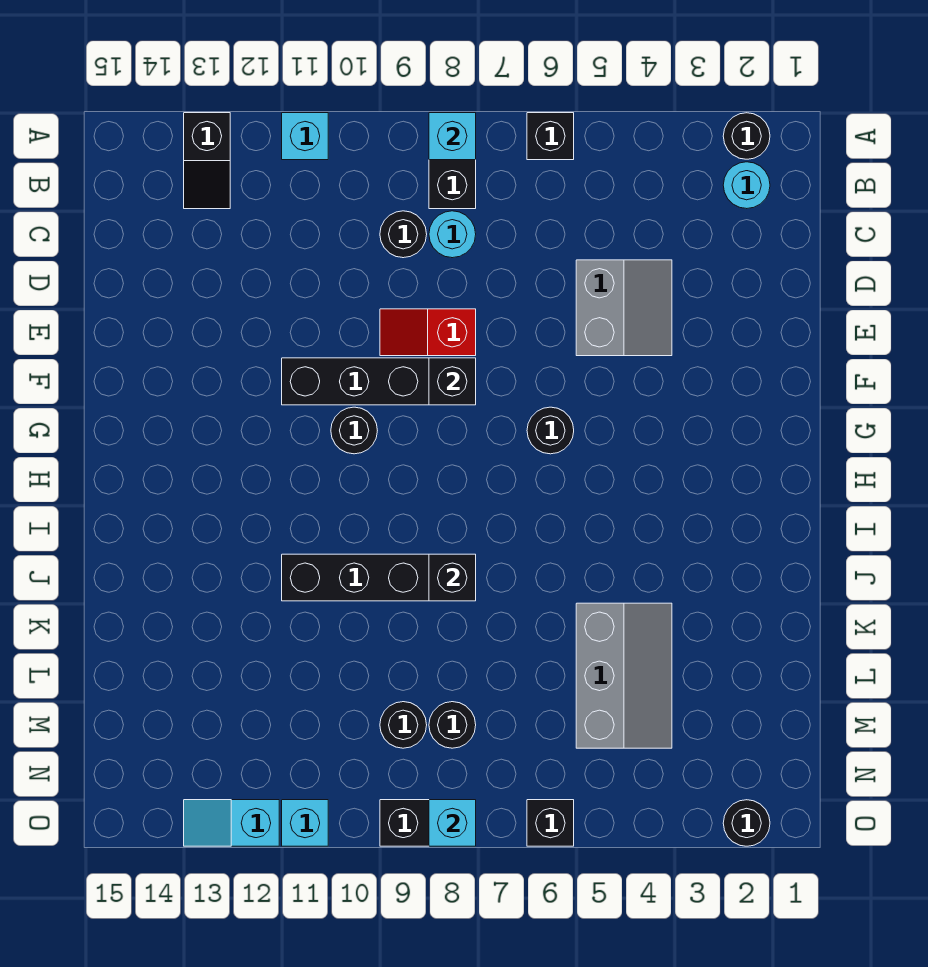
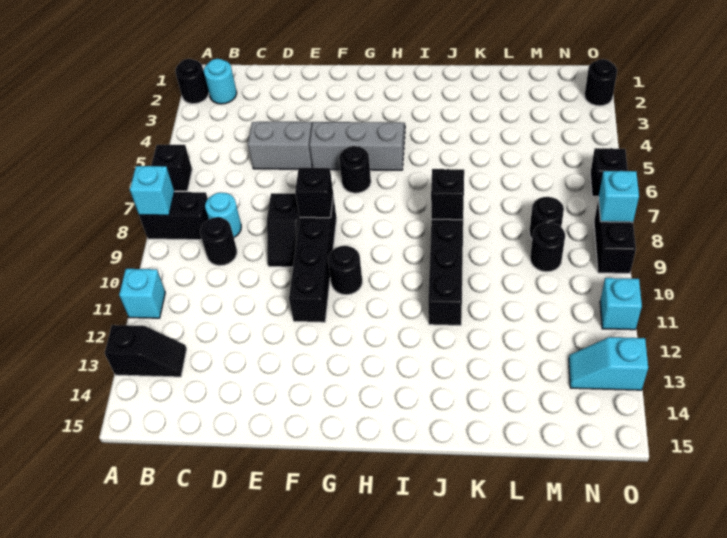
red 1x2 slope [380,309,476,356] -> black 1x2 slope [267,193,300,267]
grey 2x3 slope [576,603,672,748] -> grey 2x3 slope moved to [309,122,405,170]
cyan 1x2 slope [184,800,279,846] -> cyan 1x2 slope turned to [569,337,648,390]

